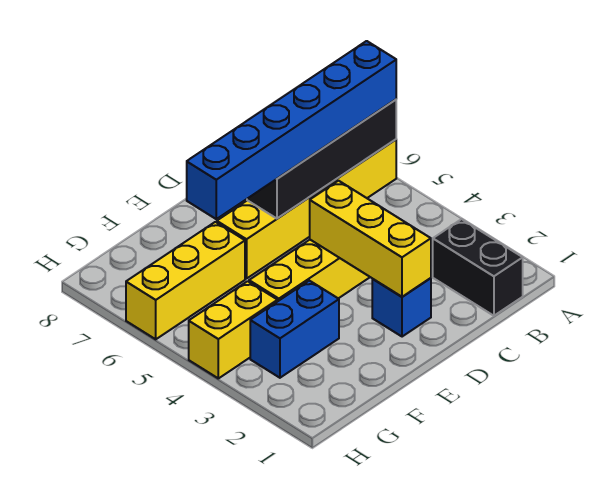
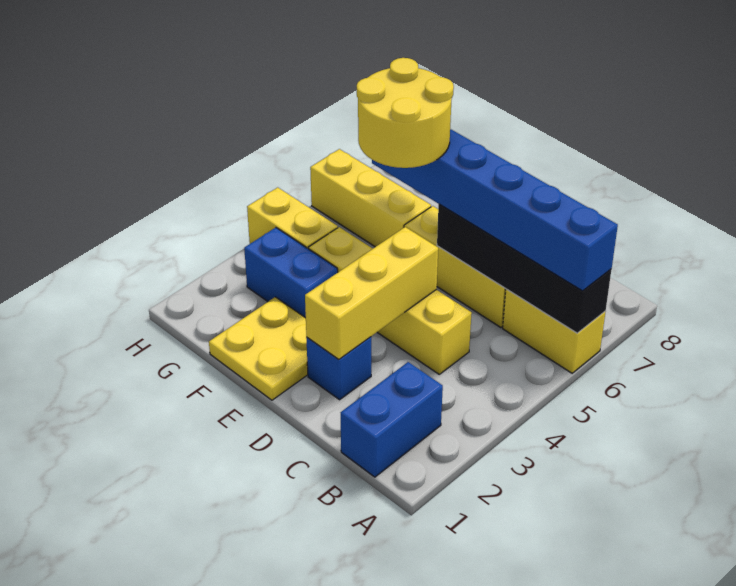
black 1x2 brick [433,219,523,316] -> blue 1x2 brick [341,362,443,477]
none -> yellow 2x2 plate [209,297,308,400]
none -> yellow 2x2 round brick [357,58,454,168]

